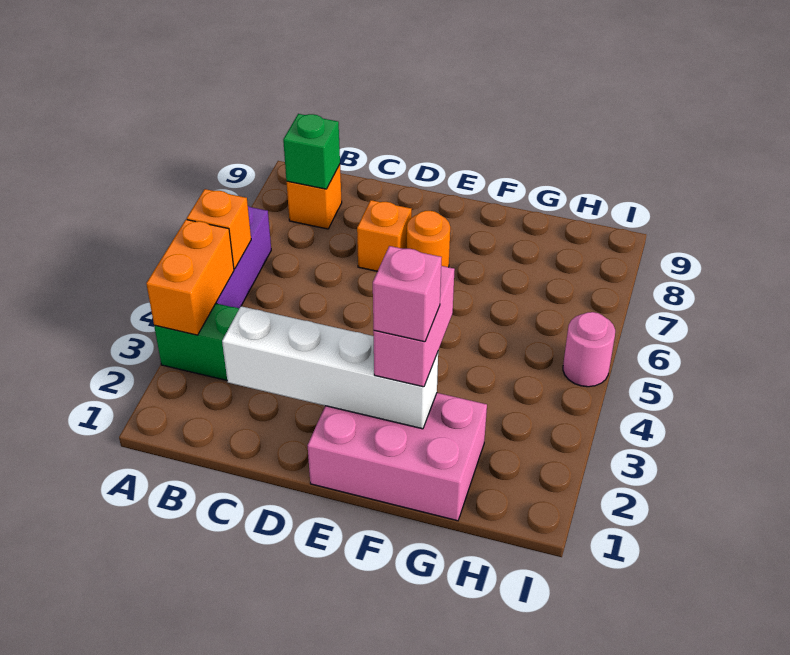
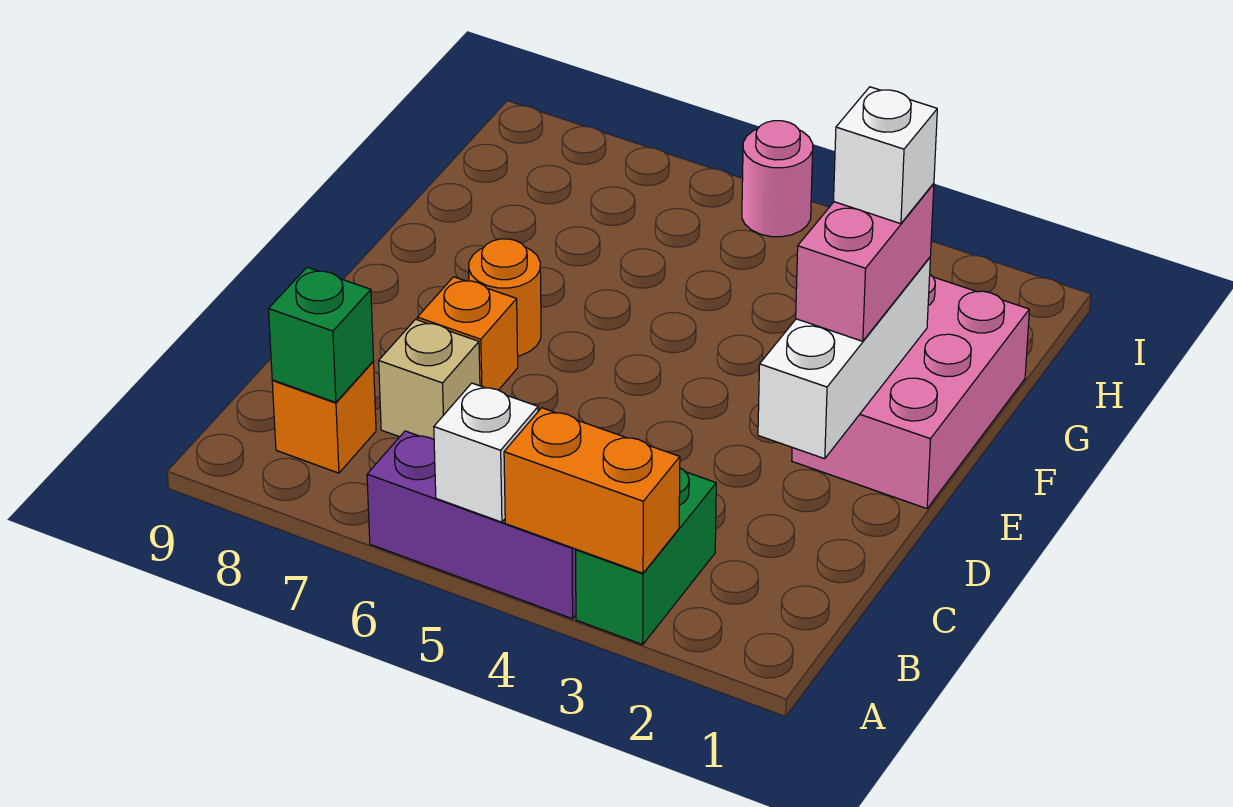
orange 1x1 brick [187,189,251,269] -> white 1x1 brick [434,383,538,522]
white 1x4 brick [222,306,438,429] -> white 1x3 brick [758,257,930,459]
none -> tan 1x1 brick [379,319,480,440]
pink 1x2 brick [373,266,455,387] -> pink 1x2 brick turned to [796,183,934,341]
pink 1x1 brick [373,246,441,342] -> white 1x1 brick [834,87,937,224]

